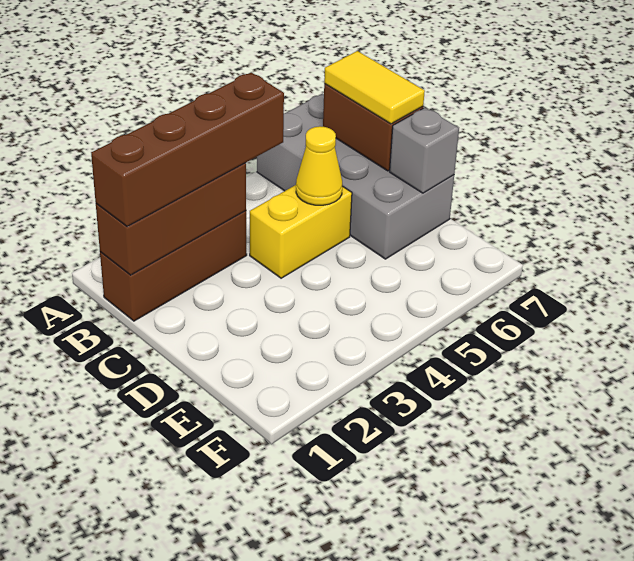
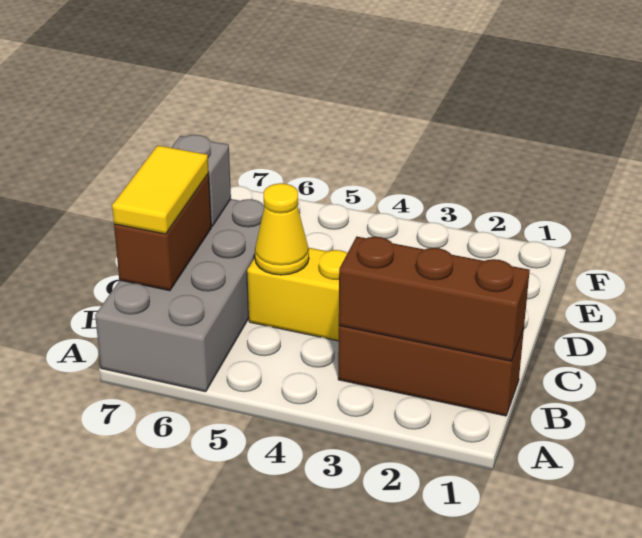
brown 1x4 brick [91,72,284,227] -> none

